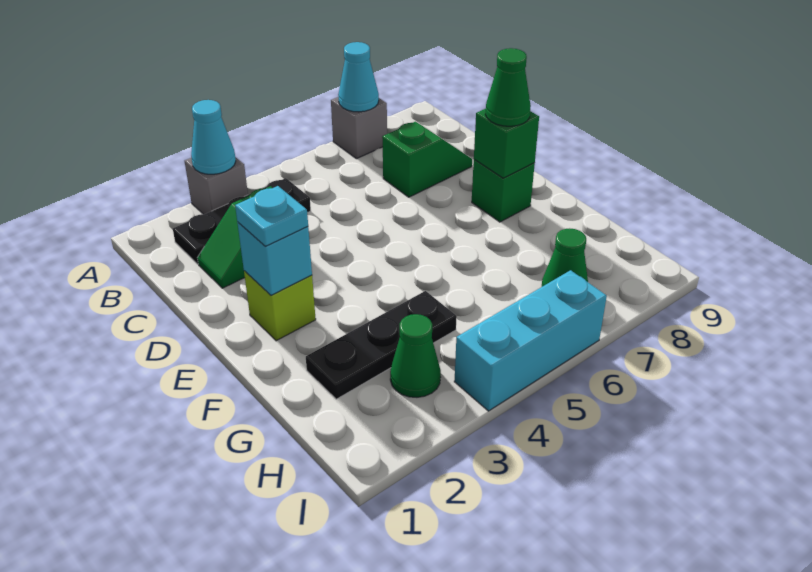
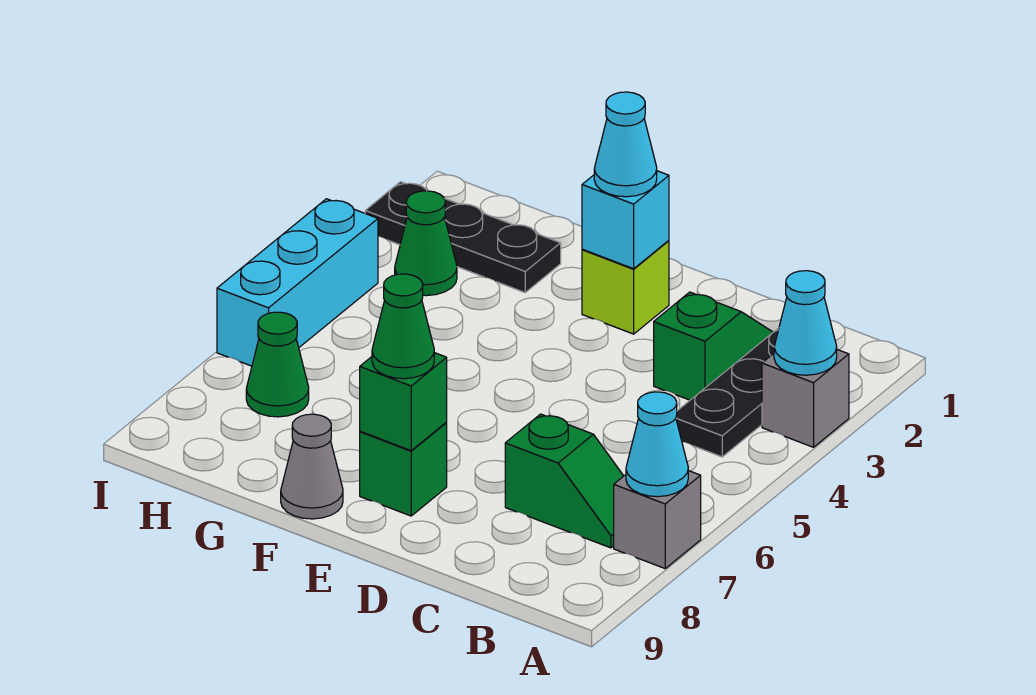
green 1x2 slope [382,122,472,197] -> green 1x2 slope turned to [505,414,623,548]
cyan 1x1 plate [235,186,308,246] -> cyan 1x1 cone [594,92,657,197]
none -> grey 1x1 cone [281,414,343,519]
black 1x3 plate [306,291,457,399] -> black 1x3 plate turned to [365,182,561,293]

